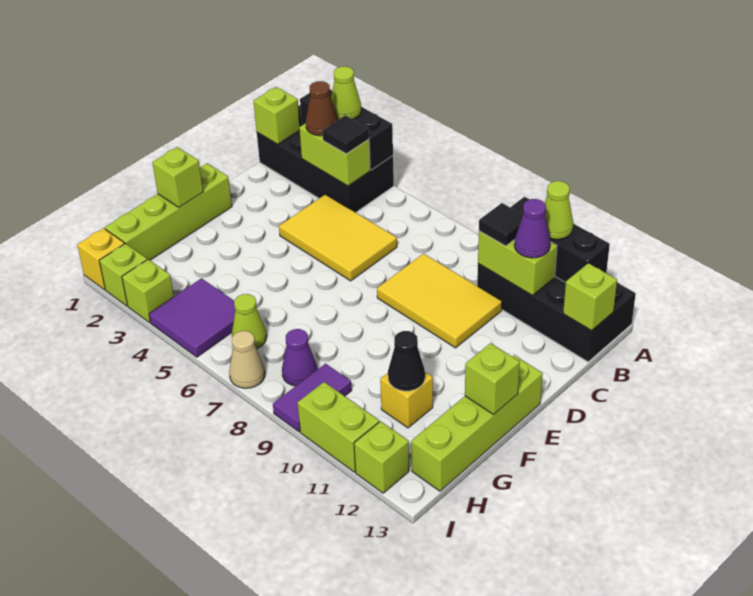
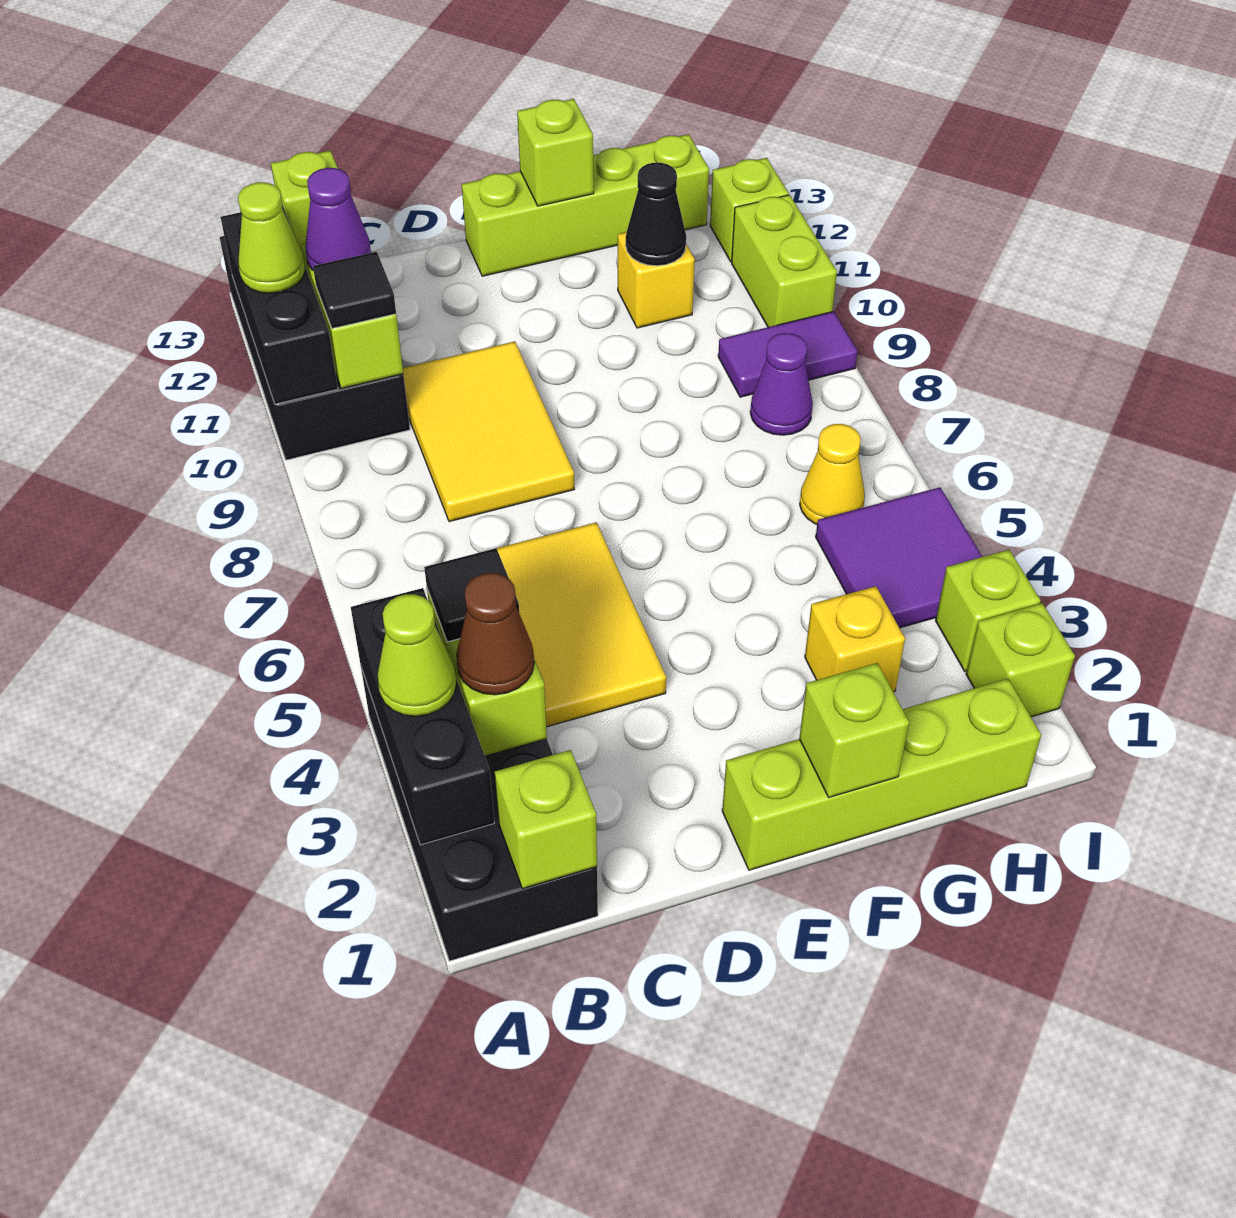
lime 1x1 cone [232,294,267,349] -> yellow 1x1 cone [800,424,865,524]
yellow 1x1 brick [77,228,125,290] -> yellow 1x1 brick moved to [805,586,905,692]
tan 1x1 cone [229,331,265,388] -> none

